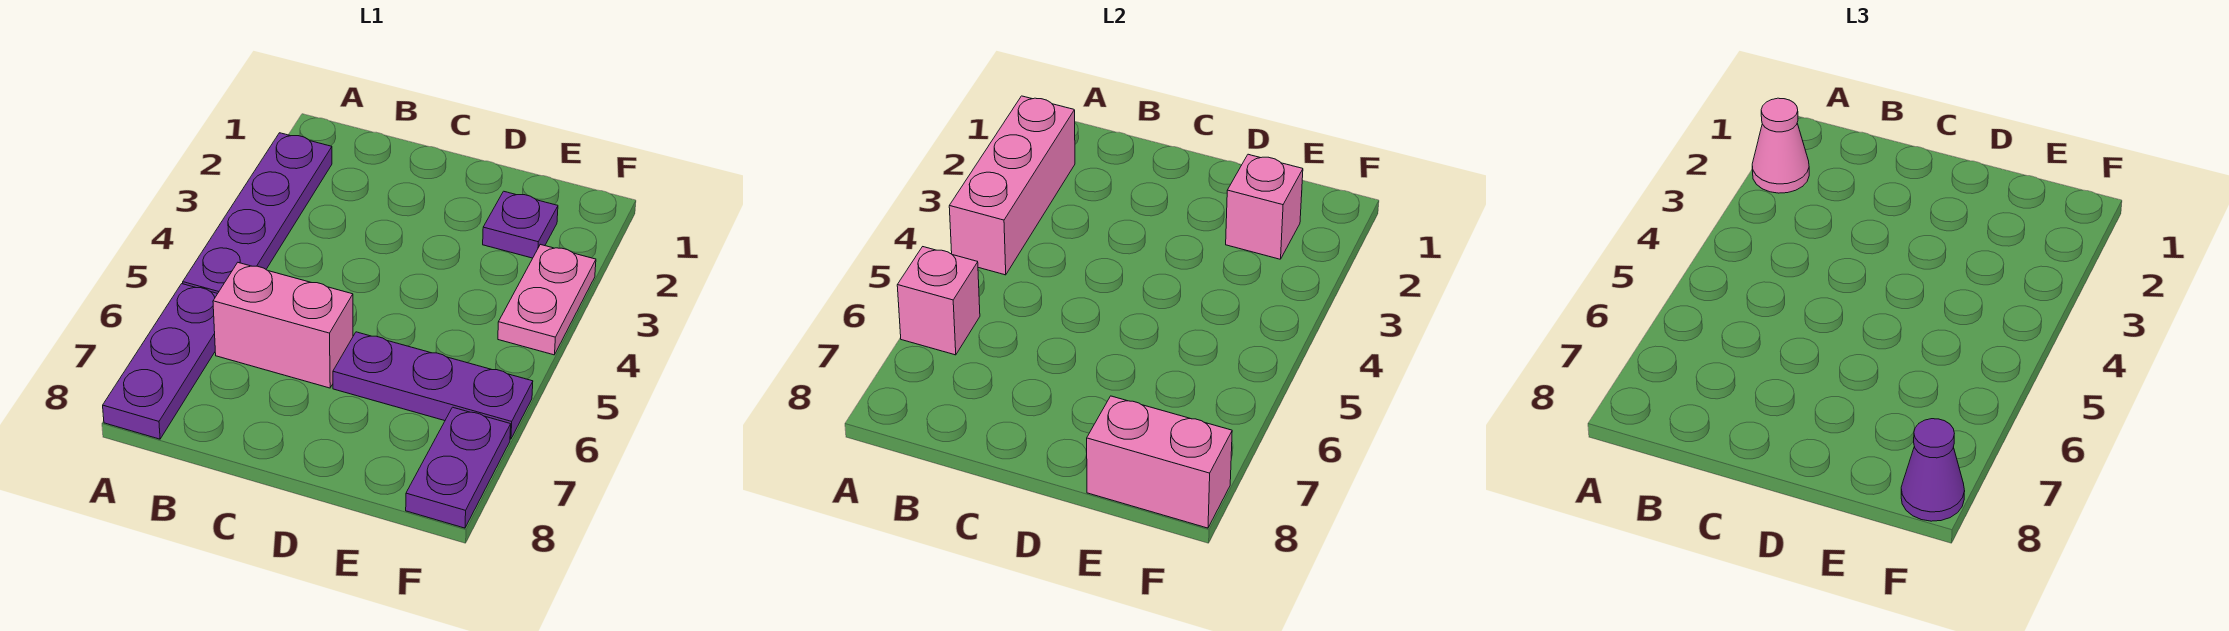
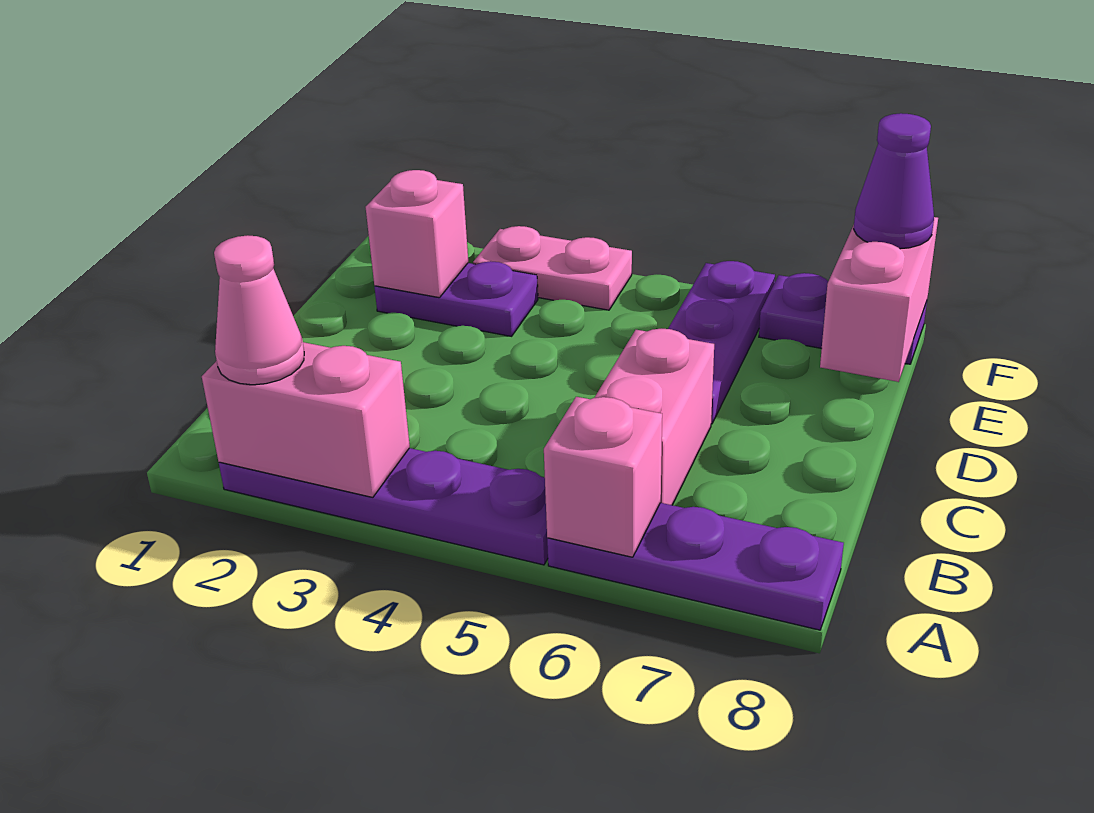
pink 1x3 brick [949,96,1075,275] -> pink 1x2 brick [202,342,410,497]
purple 1x1 plate [483,191,558,258] -> purple 1x2 plate [375,261,538,336]

